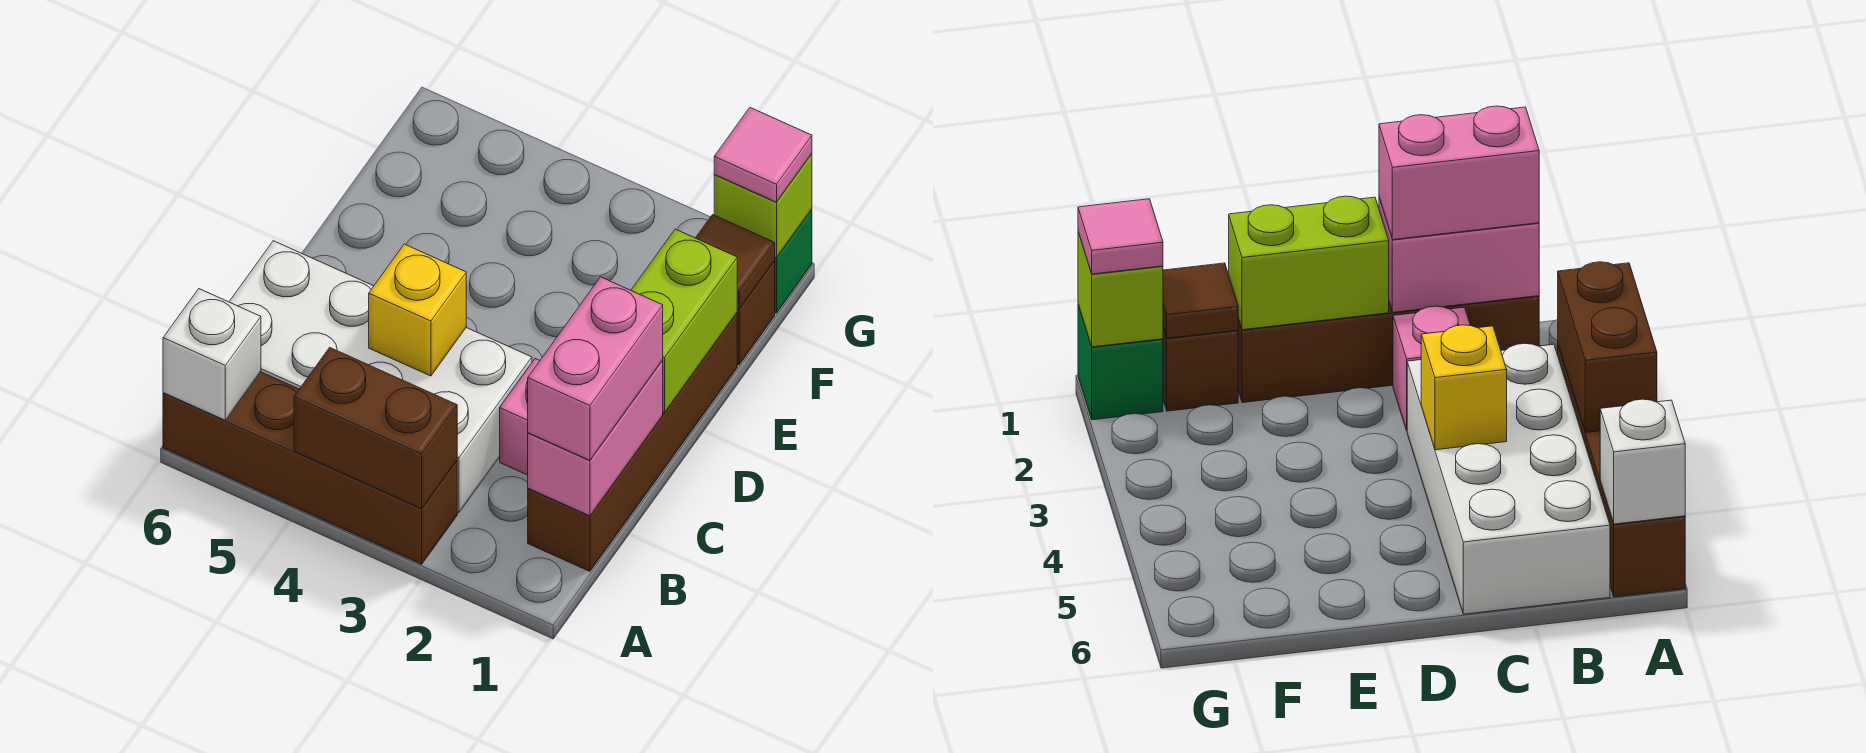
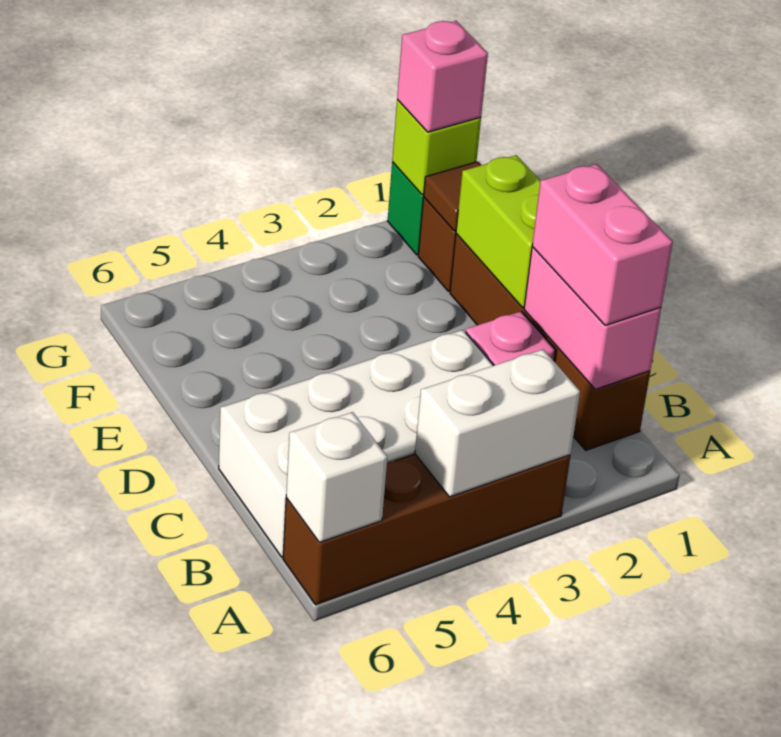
brown 1x2 brick [294,348,457,509] -> white 1x2 brick [415,349,580,497]
yellow 1x1 brick [369,244,466,376] -> none
pink 1x1 tile [714,108,812,202] -> pink 1x1 brick [397,21,488,132]

